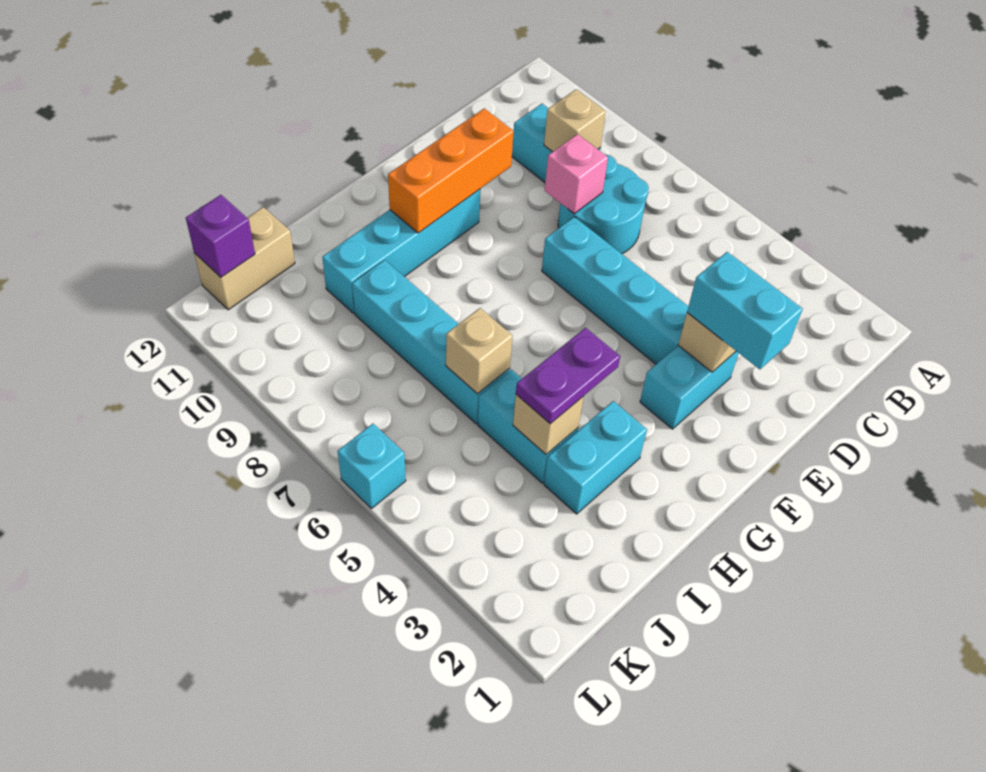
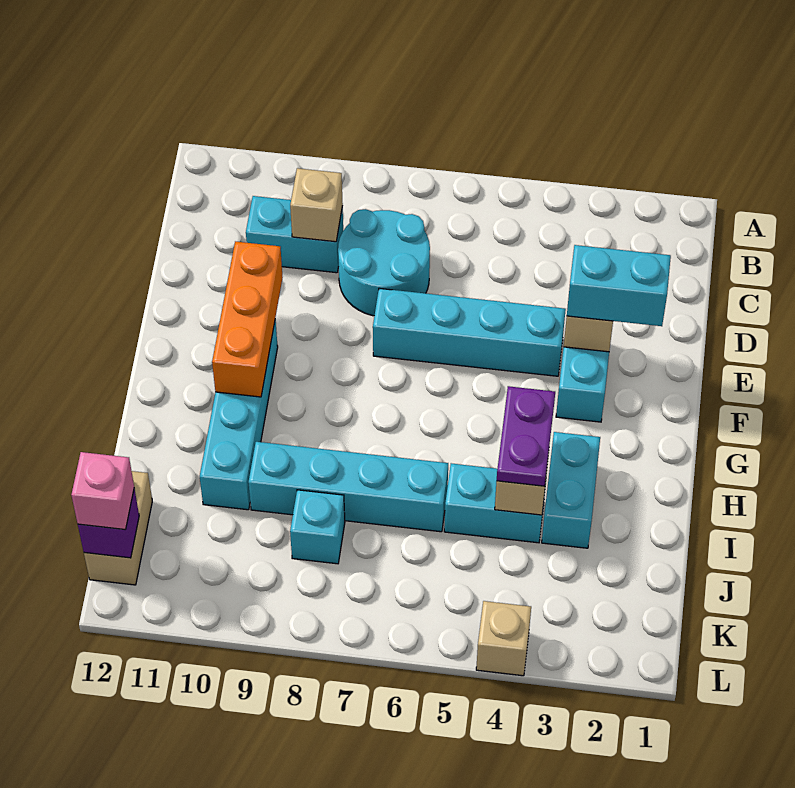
pink 1x1 brick [545,134,608,214] -> pink 1x1 brick moved to [71,452,134,530]
tan 1x1 brick [446,308,512,394] -> tan 1x1 brick moved to [476,601,531,676]
cyan 1x1 brick [338,424,406,509] -> cyan 1x1 brick moved to [290,490,345,564]

